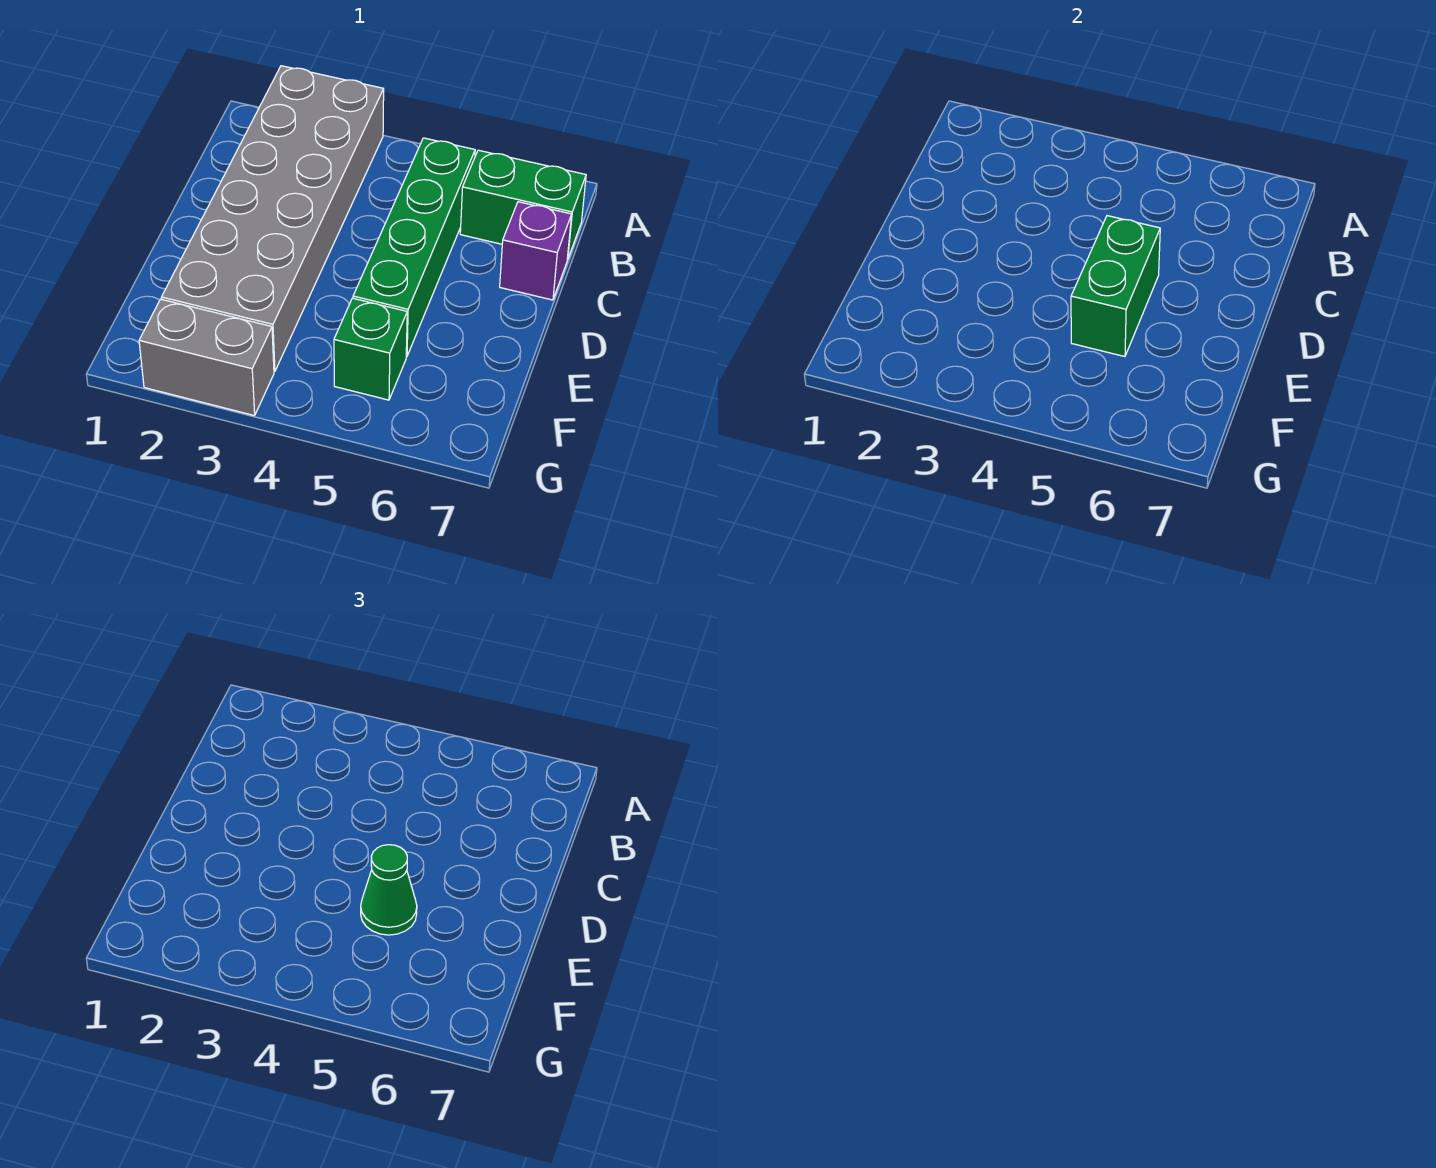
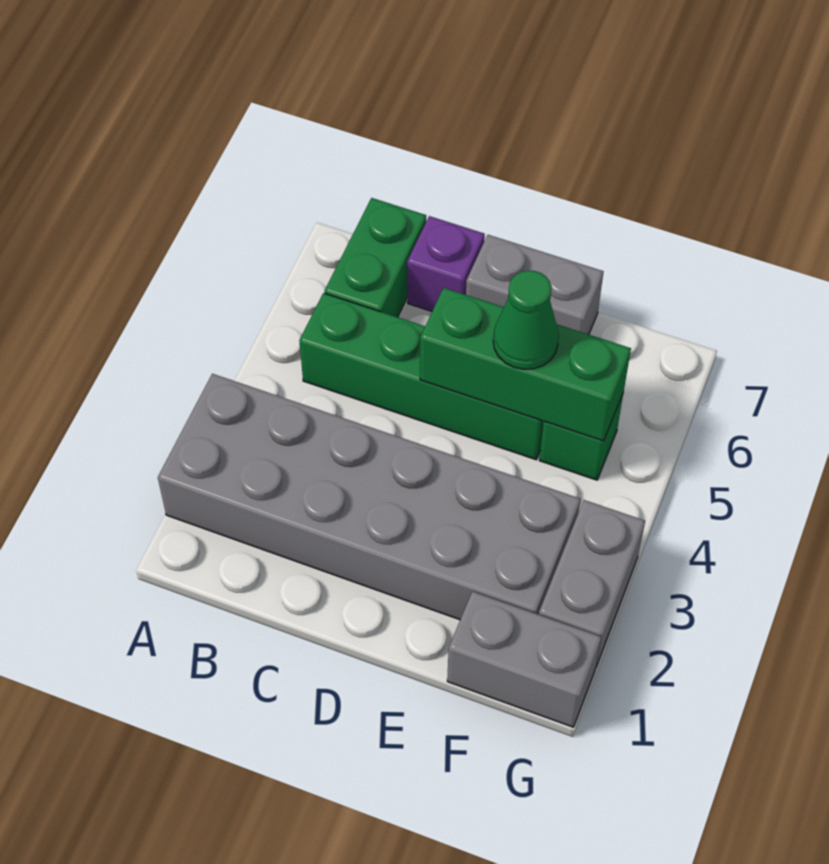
green 1x2 brick [1071,216,1160,357] -> green 1x3 brick [420,288,631,441]
none -> grey 1x2 brick [466,235,604,334]
none -> grey 1x2 brick [447,591,601,727]

